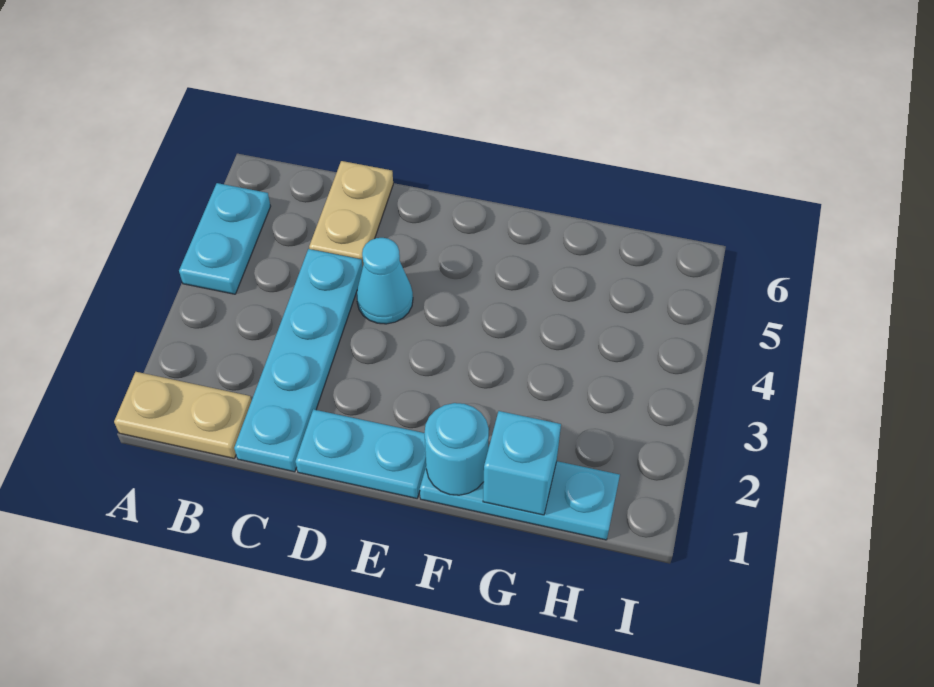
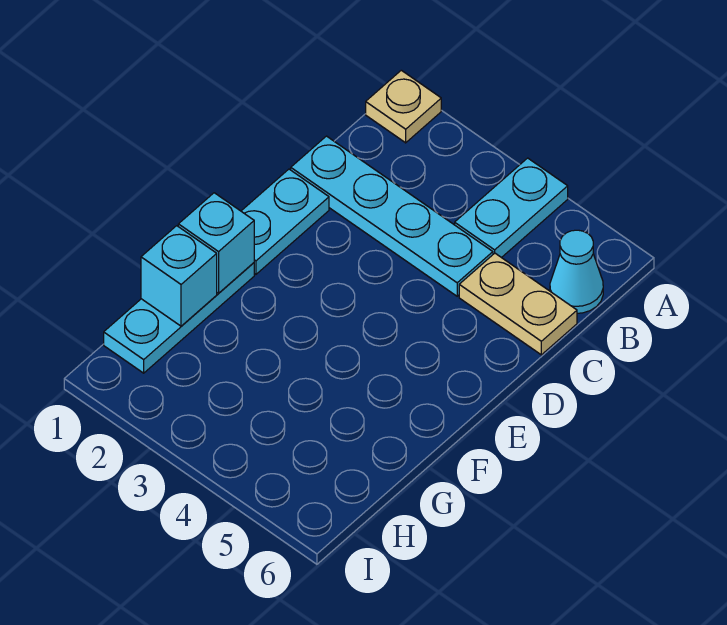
tan 1x2 plate [114,372,252,459] -> tan 1x1 plate [366,70,441,143]
cyan 1x2 plate [179,183,271,294] -> cyan 1x2 plate turned to [455,158,568,258]
cyan 1x1 cone [356,238,413,324] -> cyan 1x1 cone moved to [550,230,603,313]
cyan 1x1 round brick [424,403,489,495] -> cyan 1x1 brick [178,193,254,293]

